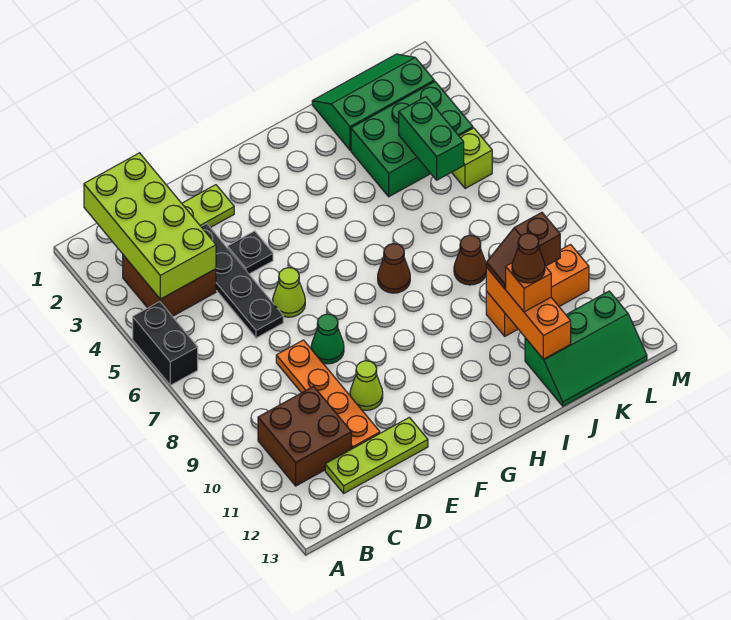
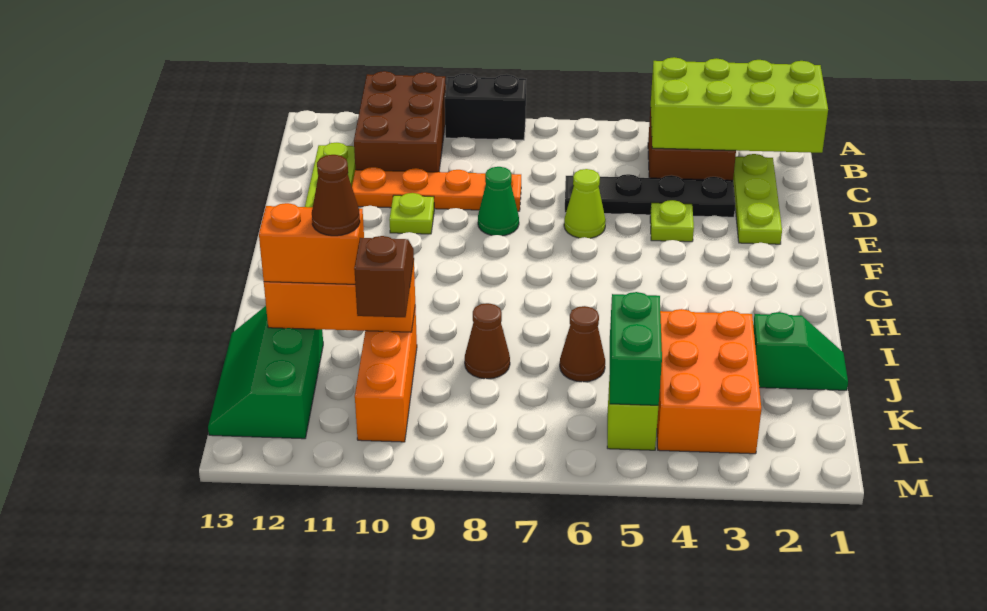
black 1x2 brick [133,302,198,385] -> black 1x2 brick moved to [445,73,526,140]
brown 2x2 brick [258,387,351,486] -> brown 2x3 brick [354,71,446,172]
black 1x1 plate [228,231,273,274] -> lime 1x1 plate [650,200,694,242]
lime 1x1 cone [350,361,383,410] -> lime 1x1 plate [389,193,434,234]
brown 1x1 cone [378,244,410,293] -> brown 1x1 cone moved to [560,306,605,382]
green 2x3 slope [312,54,434,150] -> green 1x2 slope [753,312,848,390]
green 2x3 brick [351,82,473,197] -> orange 2x3 brick [657,309,761,454]
orange 1x1 brick [506,263,551,312] -> orange 1x2 brick [259,203,364,284]
green 1x2 brick [399,97,464,180] -> green 1x2 brick turned to [610,292,662,405]

